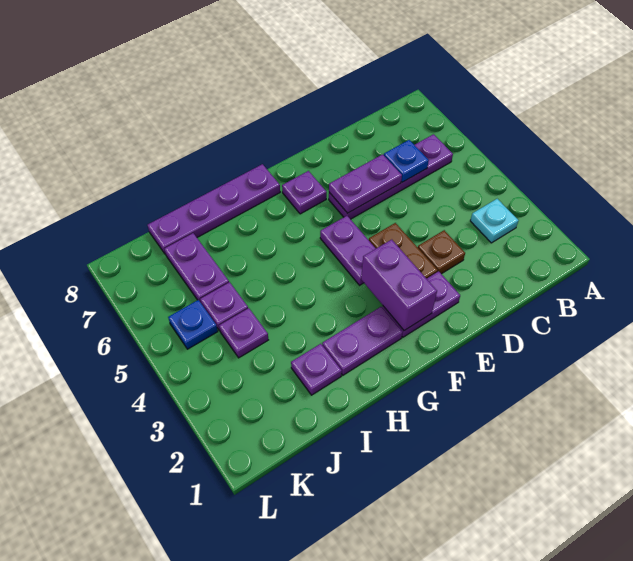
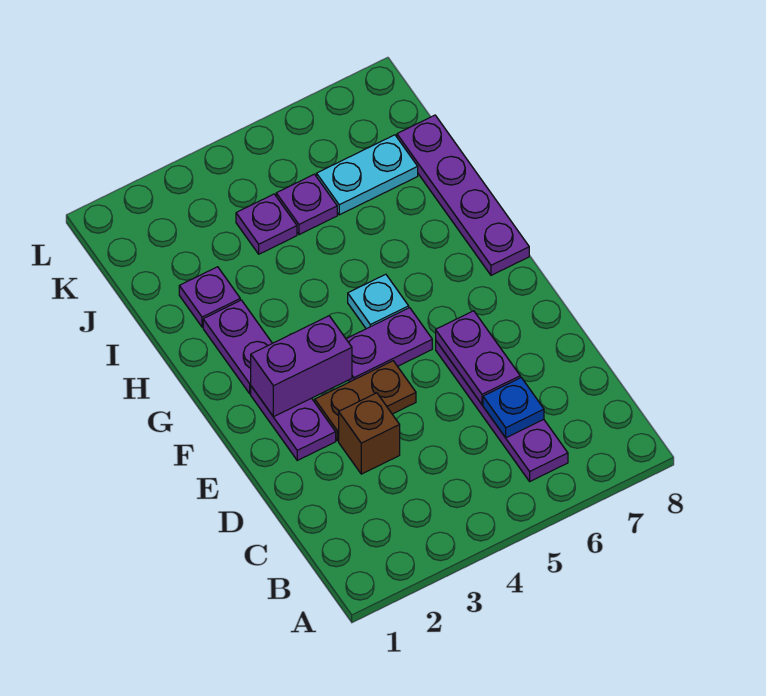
cyan 1x1 plate [470,199,519,243] -> cyan 1x1 plate moved to [348,274,409,329]
brown 1x1 plate [418,230,465,274] -> brown 1x1 brick [339,393,400,474]
purple 1x1 plate [282,171,327,214] -> none
purple 1x2 plate [164,233,229,302] -> cyan 1x2 plate [317,135,418,215]
blue 1x1 plate [168,300,218,349] -> none

